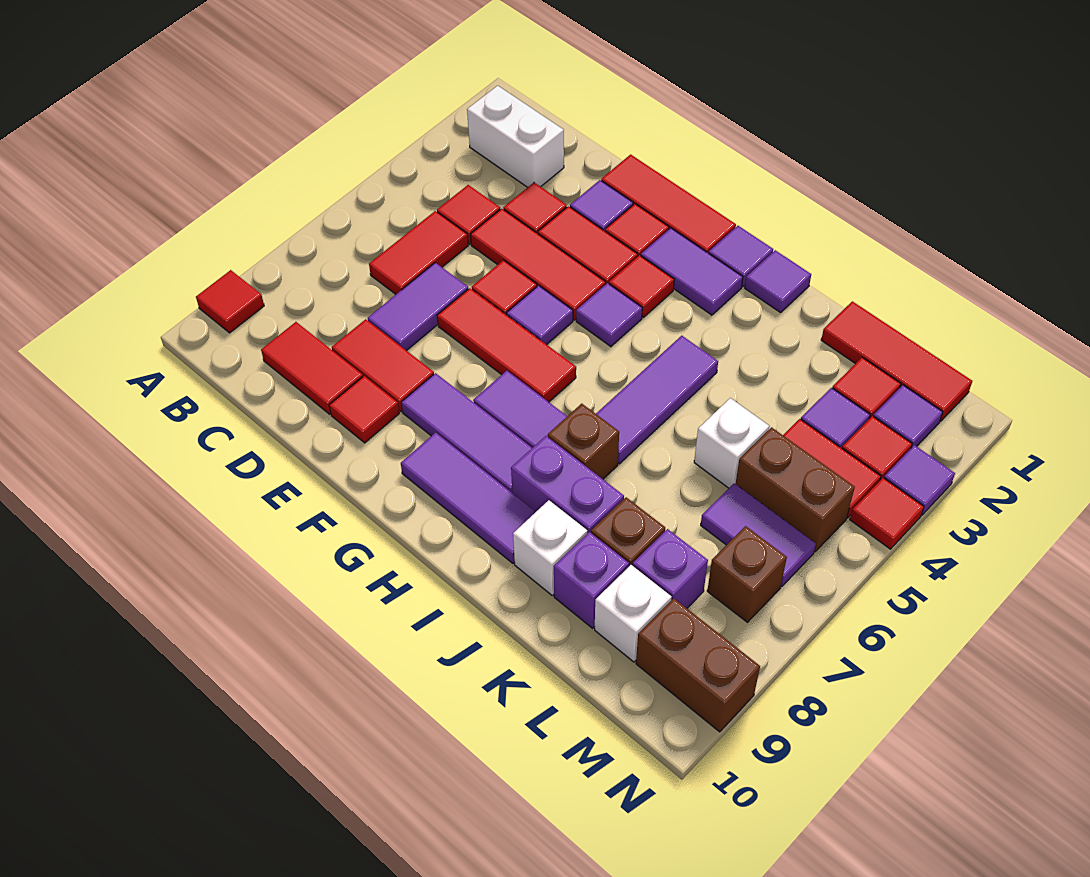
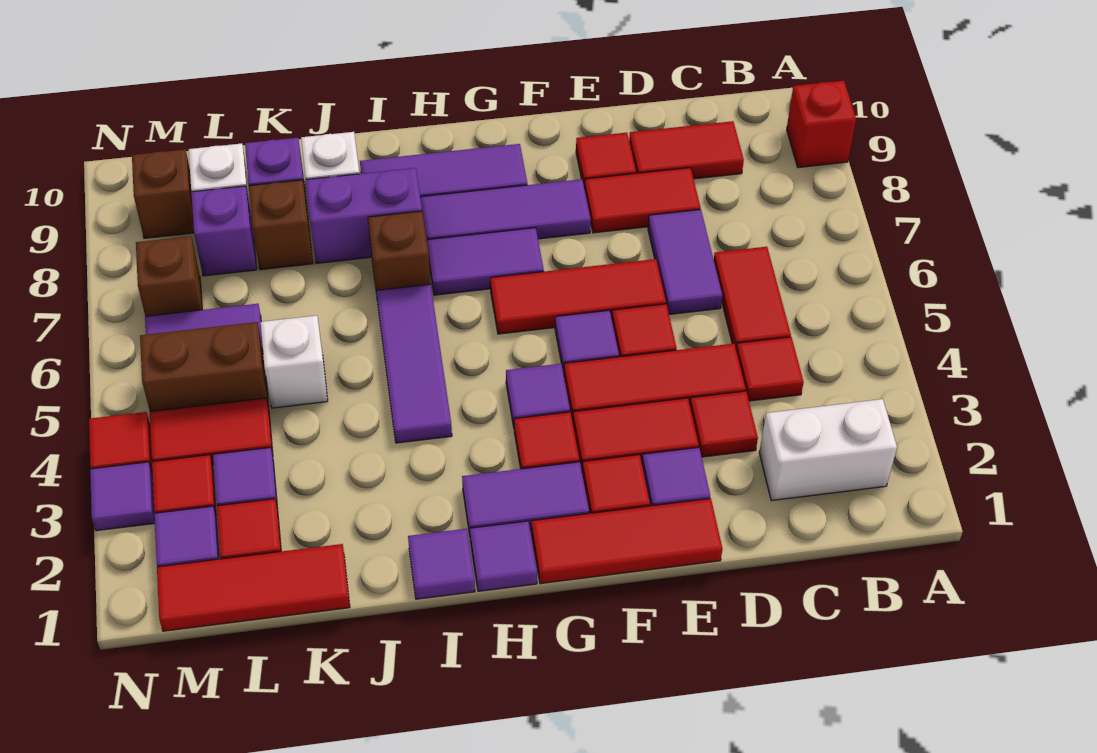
red 1x1 tile [196,270,264,333] -> red 1x1 brick [787,80,856,168]
brown 1x2 brick [636,598,760,732] -> brown 1x1 brick [132,149,194,238]

